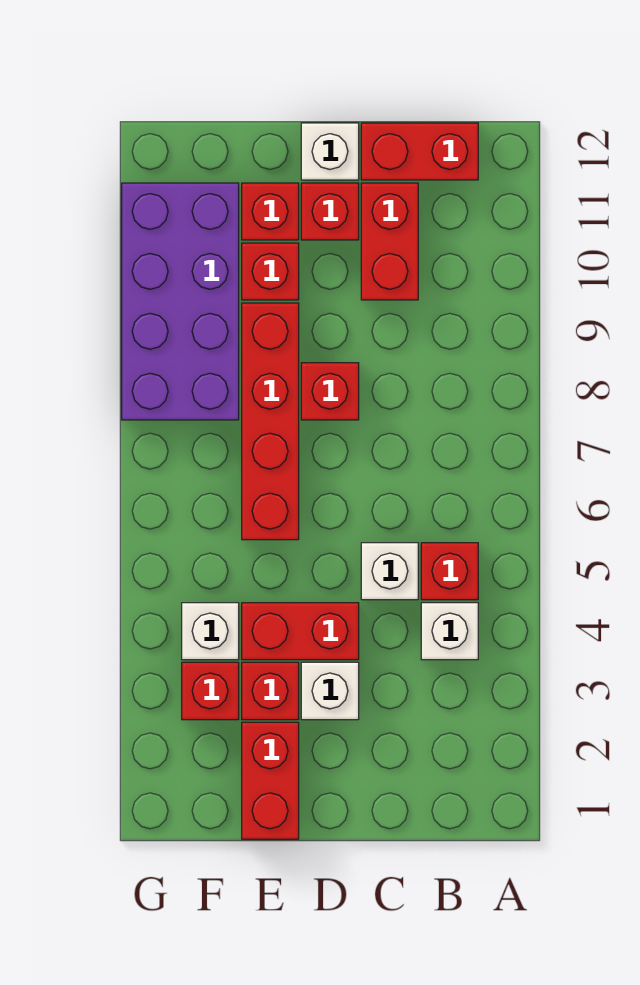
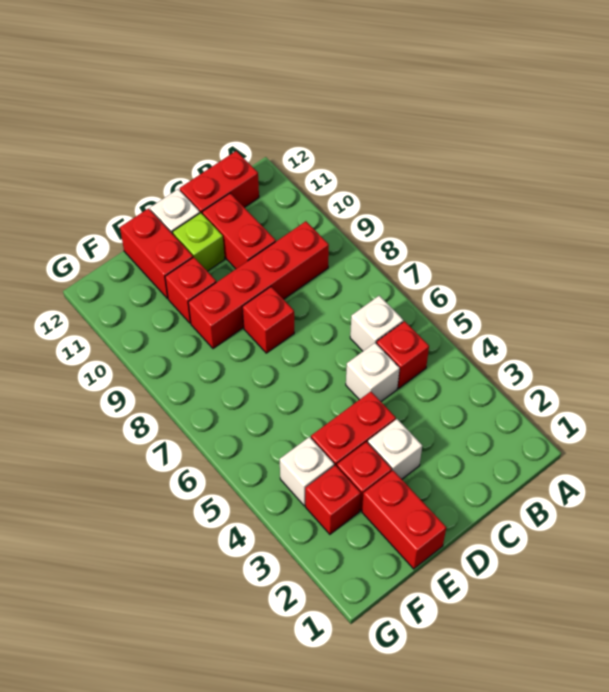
white 1x1 brick [421,603,478,660] -> white 1x1 brick moved to [350,296,403,351]
red 1x1 brick [301,183,359,240] -> lime 1x1 brick [173,213,225,271]
red 1x4 brick [242,303,299,540] -> red 1x4 brick turned to [188,221,329,349]
red 1x1 brick [242,183,299,240] -> red 1x2 brick [120,209,193,298]
purple 2x4 brick [122,183,239,420] -> none

